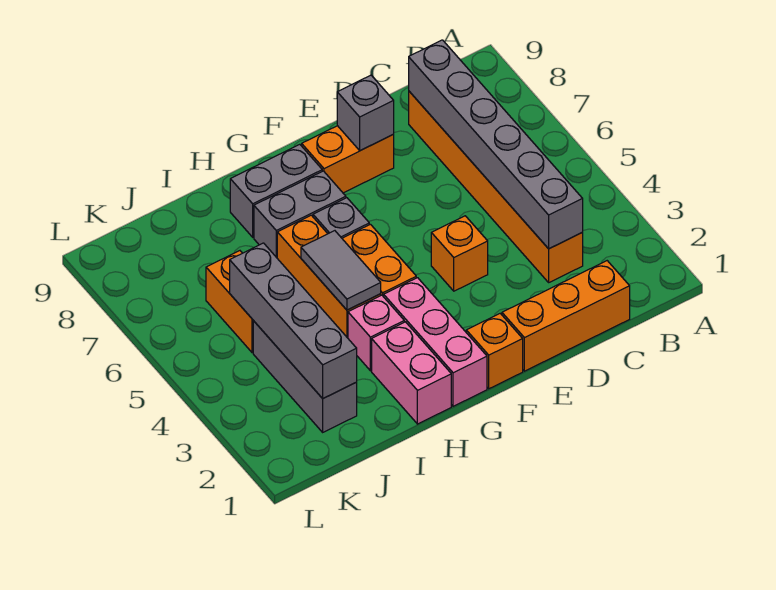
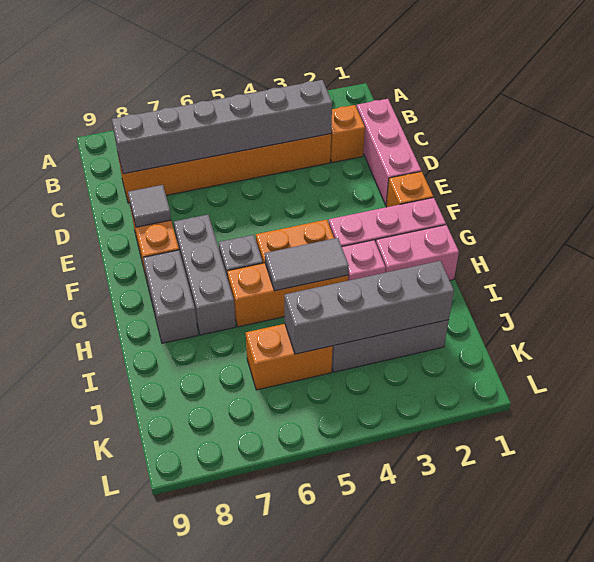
orange 1x3 brick [502,261,630,371] -> pink 1x3 brick [357,99,421,205]
orange 1x1 brick [431,216,488,291] -> orange 1x1 brick moved to [330,105,365,163]
grey 1x1 brick [337,75,394,151] -> grey 1x1 tile [128,185,171,227]
grey 1x2 brick [254,171,346,258] -> grey 1x3 brick [174,215,236,335]

